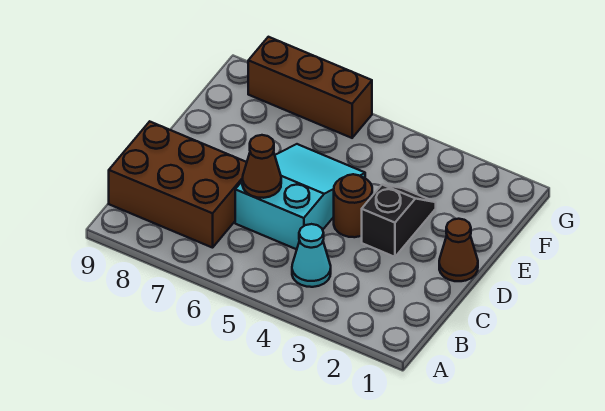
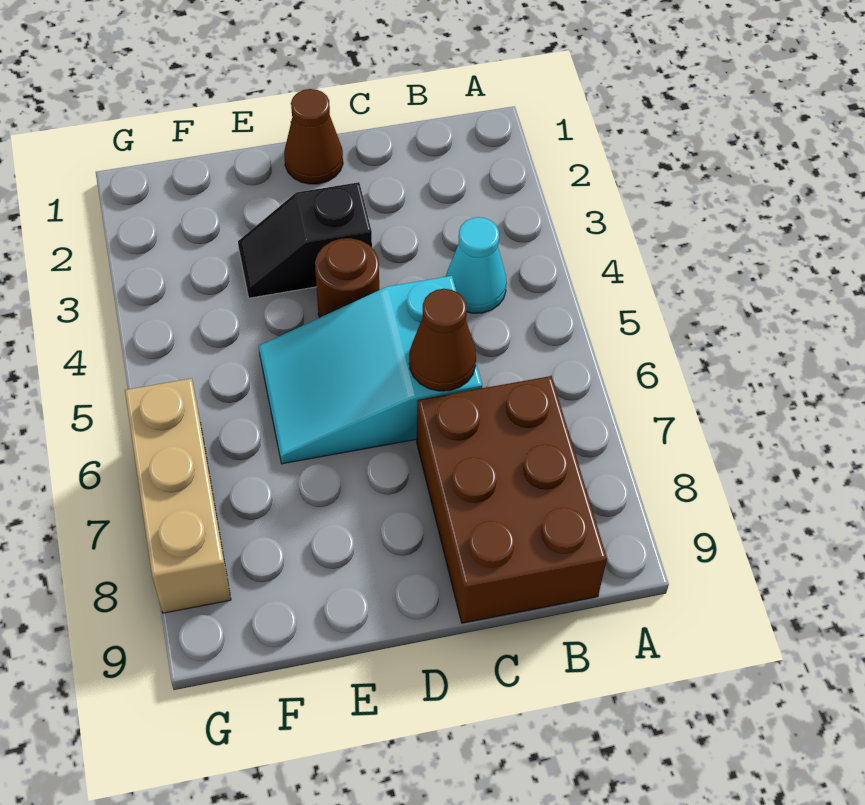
brown 1x3 brick [248,37,372,138] -> tan 1x3 brick [125,378,231,613]

